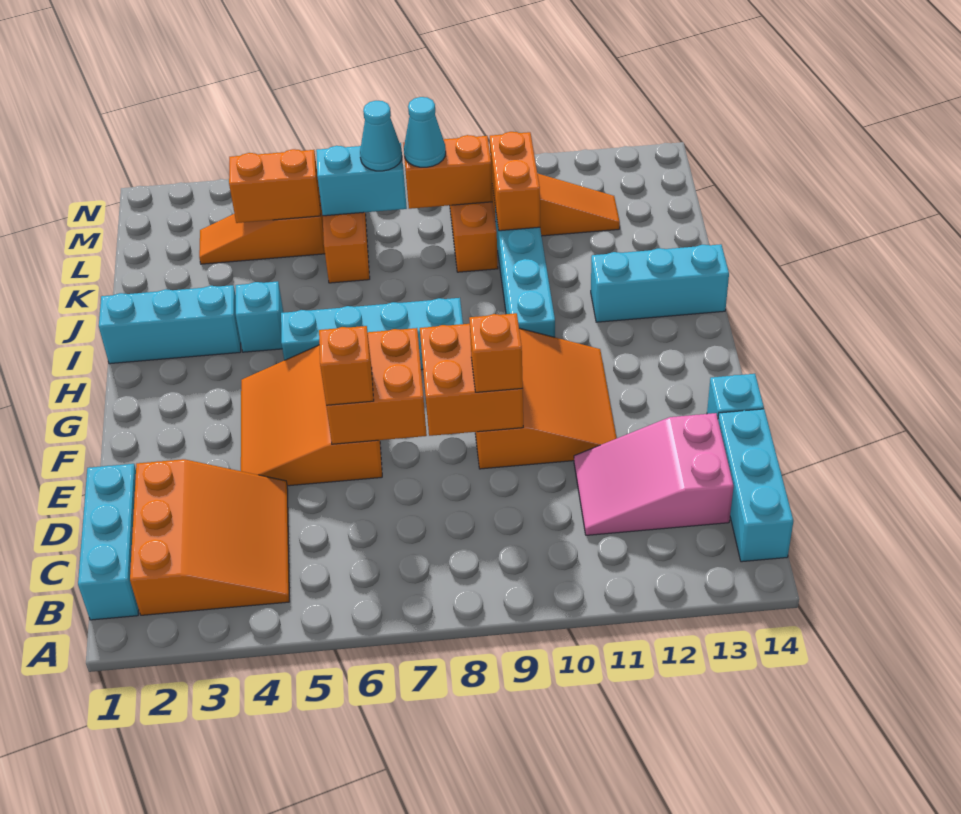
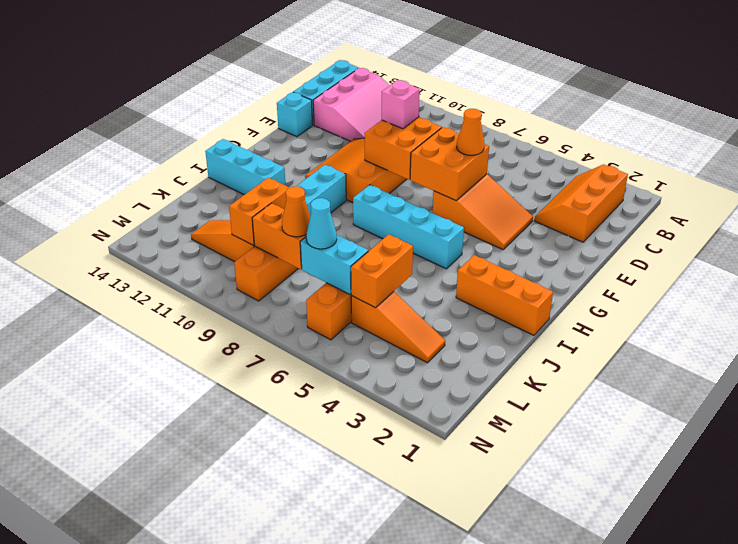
cyan 1x3 brick [78,464,139,620] -> none
orange 3x3 slope [130,459,289,615] -> orange 2x3 slope [535,164,628,242]
pink 2x3 slope [574,413,734,535] -> pink 3x3 slope [313,68,390,141]
orange 3x3 slope [241,345,382,486] -> orange 2x3 slope [433,174,533,250]
orange 1x1 brick [319,326,374,406] -> orange 1x1 cone [457,109,484,155]
orange 1x1 brick [469,313,523,392] -> pink 1x1 brick [382,80,420,129]
cyan 1x3 brick [99,285,241,364] -> orange 1x3 brick [456,255,553,335]
cyan 1x1 brick [236,281,283,352] -> none
orange 1x2 brick [229,149,321,223] -> orange 1x2 brick turned to [351,234,413,308]
cyan 1x1 cone [404,97,446,167] -> orange 1x1 cone [282,186,310,237]

